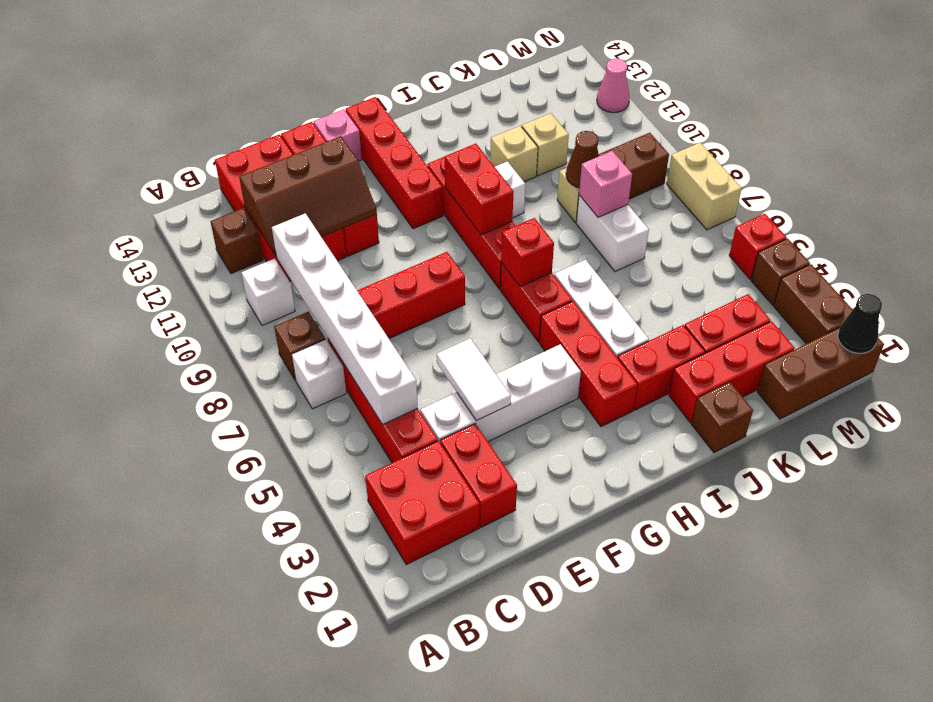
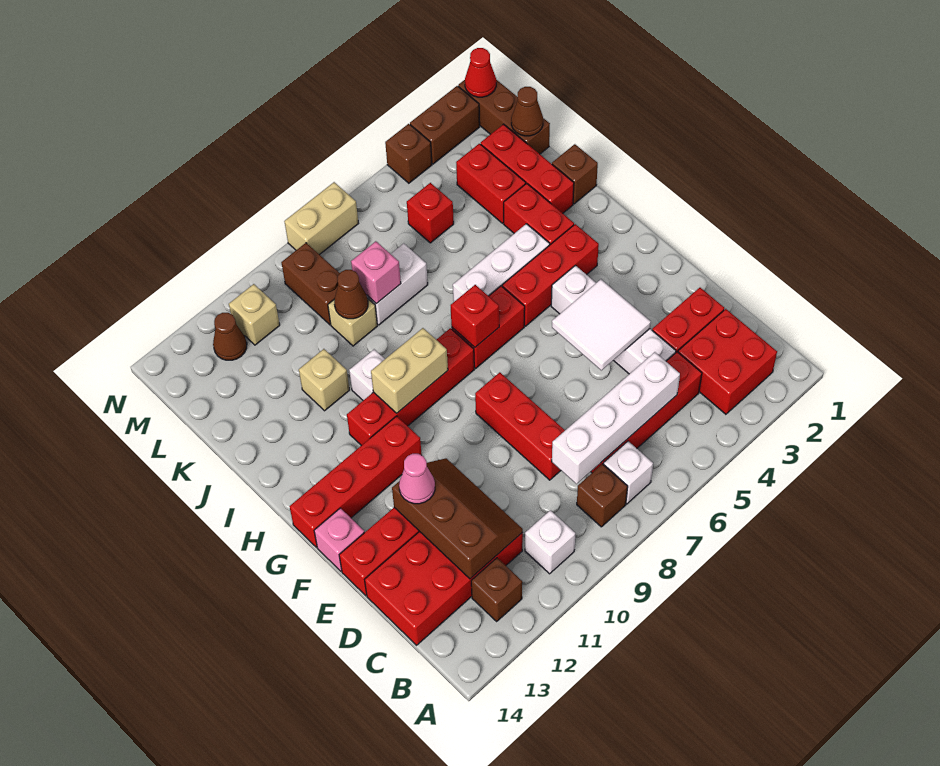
white 1x6 brick [272,213,418,425] -> white 1x4 brick [552,352,680,484]
white 1x2 tile [437,338,511,421] -> white 2x2 tile [552,279,651,370]
red 1x2 brick [445,144,514,235] -> tan 1x2 brick [371,328,448,413]
tan 1x1 brick [522,113,569,176] -> tan 1x1 brick moved to [229,284,280,345]
none -> brown 1x1 cone [511,87,543,136]
none -> brown 1x1 cone [213,313,247,360]
black 1x1 cone [838,294,882,353] -> red 1x1 cone [465,48,496,97]
red 1x1 brick [729,214,787,279] -> red 1x1 brick moved to [407,183,454,243]
pink 1x1 cone [597,58,630,113] -> pink 1x1 cone moved to [399,454,435,504]

